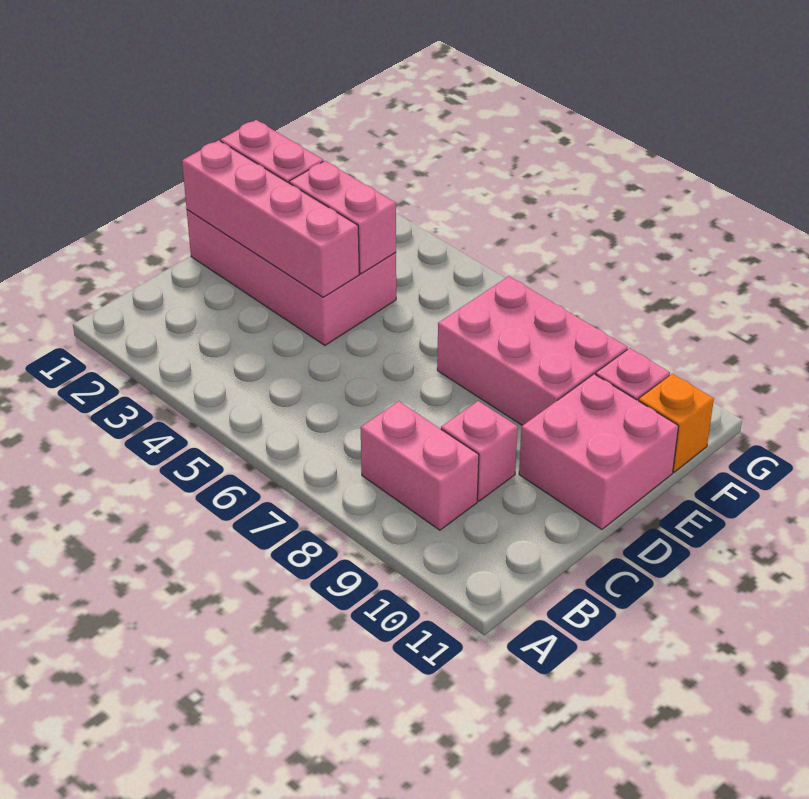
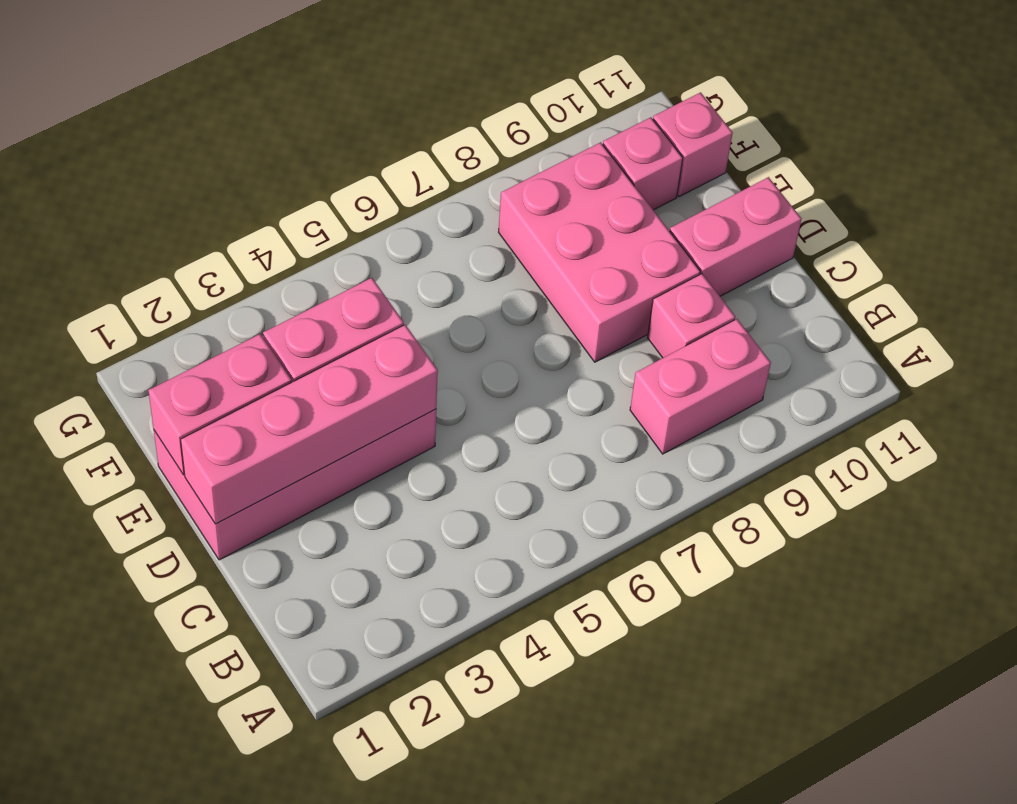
pink 2x2 brick [519,374,679,529] -> pink 1x2 brick [670,177,801,296]
pink 2x3 brick [437,276,627,426] -> pink 2x3 brick turned to [499,142,700,362]
orange 1x1 brick [638,374,714,472] -> pink 1x1 brick [653,92,733,197]

